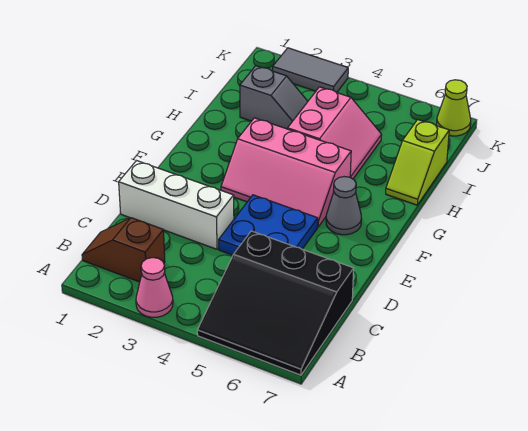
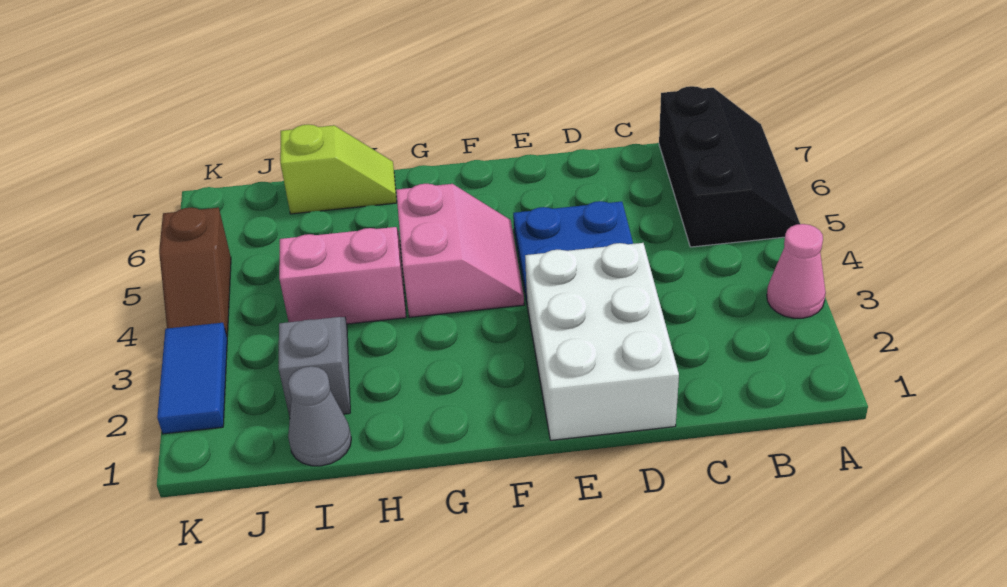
black 3x3 slope [197,231,354,375] -> black 2x3 slope [659,86,800,247]
brown 1x2 slope [82,218,165,282] -> brown 1x2 slope moved to [159,208,231,336]
white 1x3 brick [119,161,234,249] -> white 2x3 brick [525,243,679,440]
pink 2x3 slope [221,118,351,227] -> pink 2x2 slope [396,184,524,317]
grey 1x1 cone [326,177,362,235] -> grey 1x1 cone moved to [288,366,351,466]
grey 1x2 tile [273,48,348,93] -> blue 1x2 tile [157,323,227,434]
lime 1x1 cone [437,80,471,136] -> none

